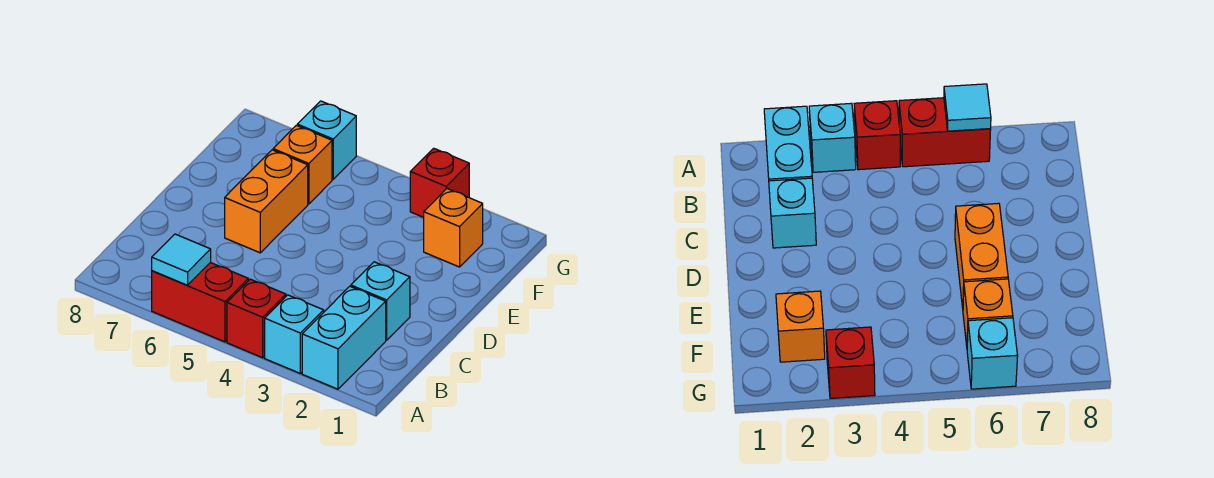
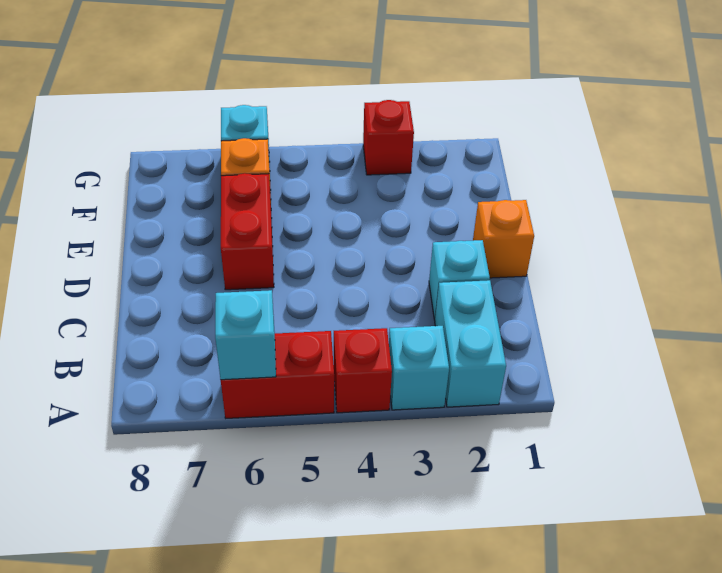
cyan 1x1 tile [152,234,211,285] -> cyan 1x1 brick [215,290,276,380]
orange 1x2 brick [225,150,308,253] -> red 1x2 brick [221,173,274,290]
orange 1x1 brick [424,189,483,267] -> orange 1x1 brick moved to [473,200,534,278]

